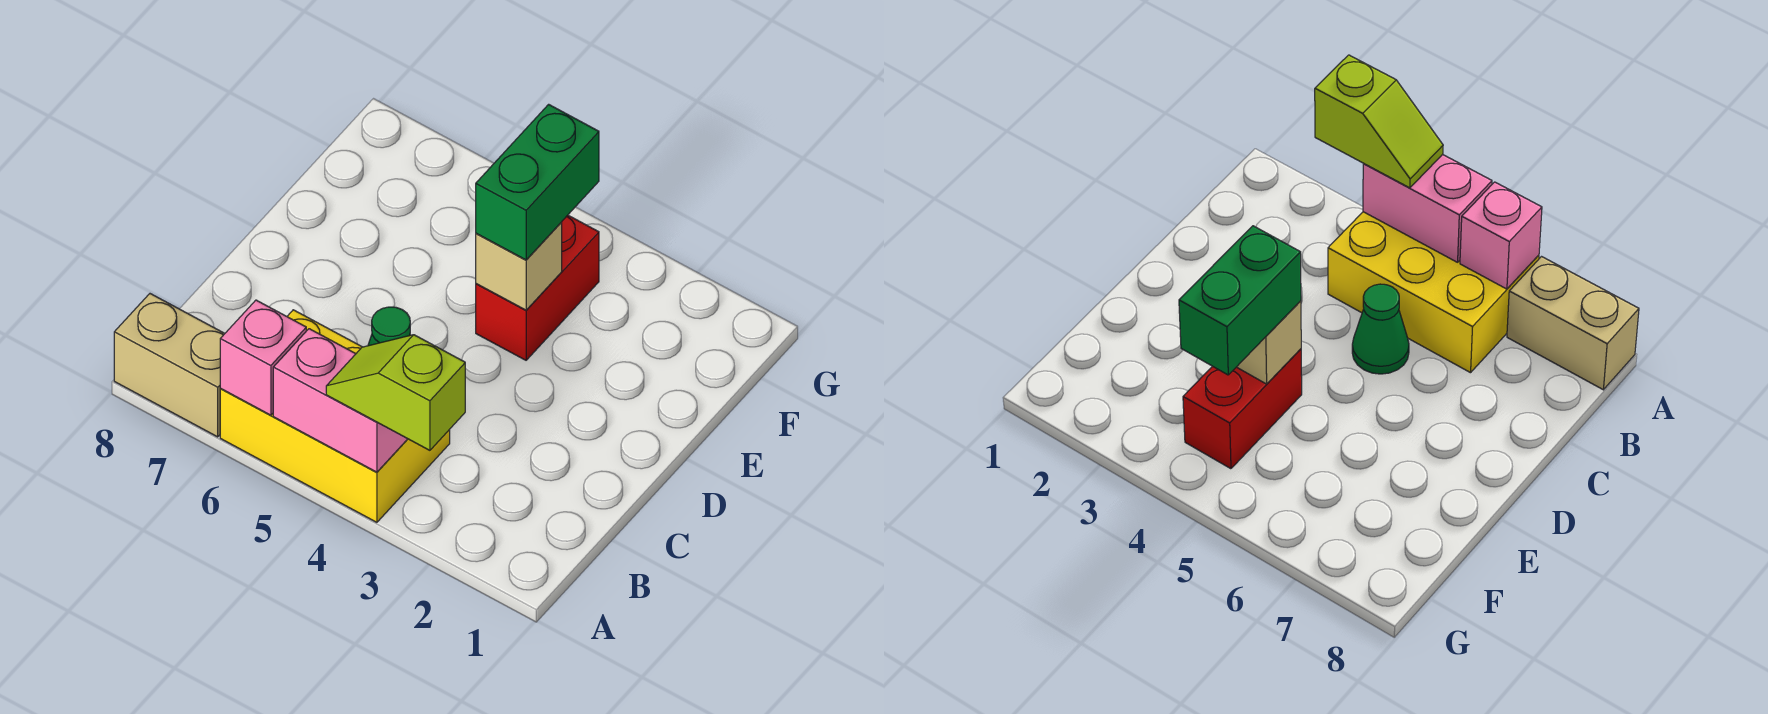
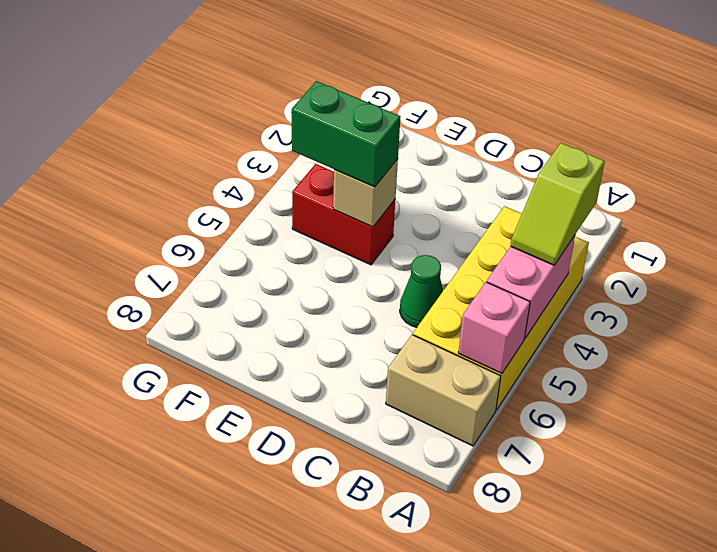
yellow 2x3 brick [220,310,450,522] -> yellow 2x4 brick [413,206,589,410]
tan 1x2 brick [114,294,225,437] -> tan 1x2 brick turned to [386,335,501,446]

